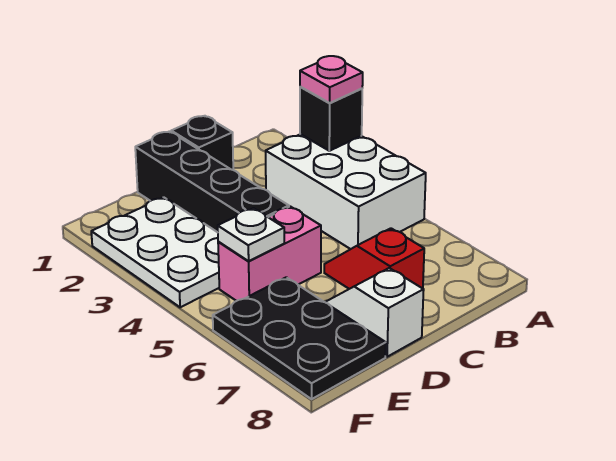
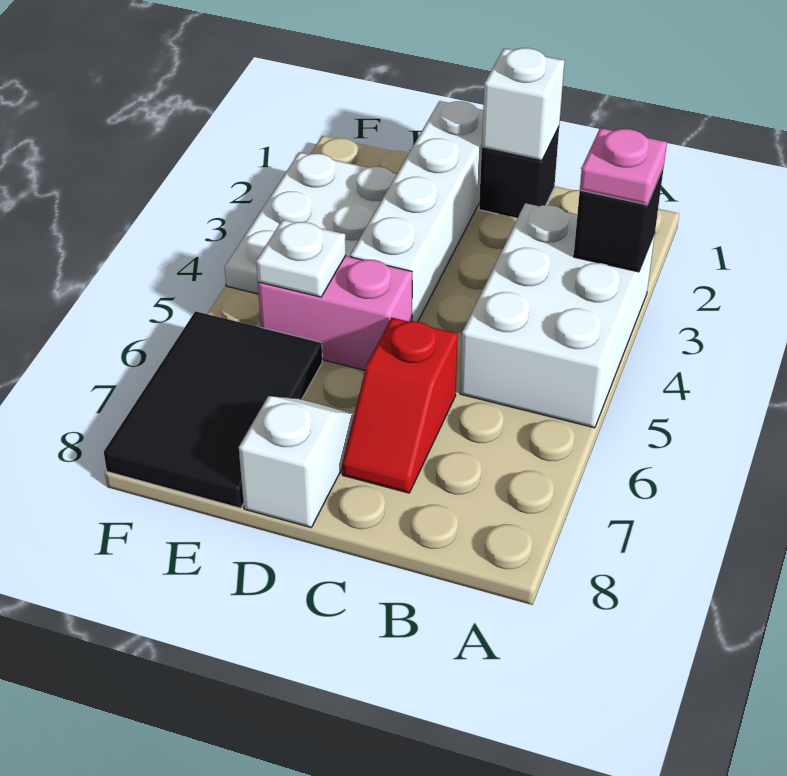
none -> white 1x1 brick [482,48,565,161]
red 1x2 slope [324,228,424,289] -> red 1x2 slope turned to [342,318,458,493]
black 1x4 brick [135,131,289,232] -> white 1x4 brick [350,101,483,322]
black 2x3 plate [213,277,386,399] -> black 2x3 tile [104,311,322,508]

